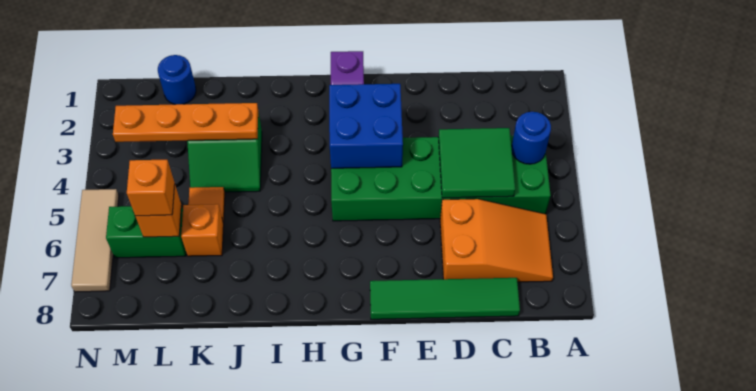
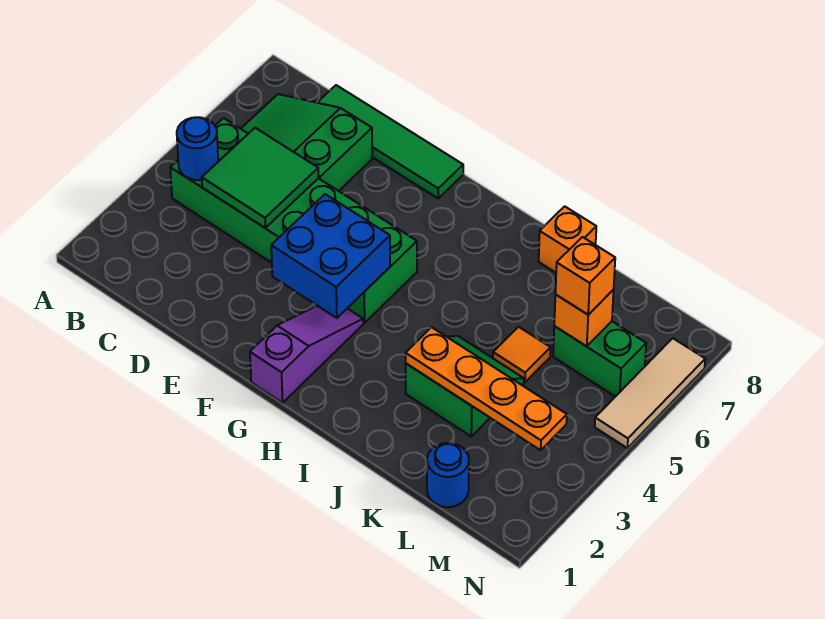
orange 2x3 slope [440,199,553,282] -> green 2x3 slope [241,94,372,191]
orange 1x1 brick [181,204,224,256] -> orange 1x1 brick moved to [539,206,596,273]

